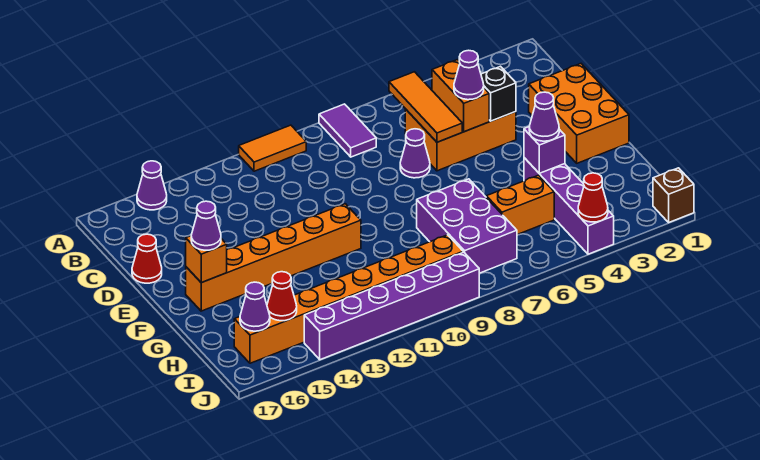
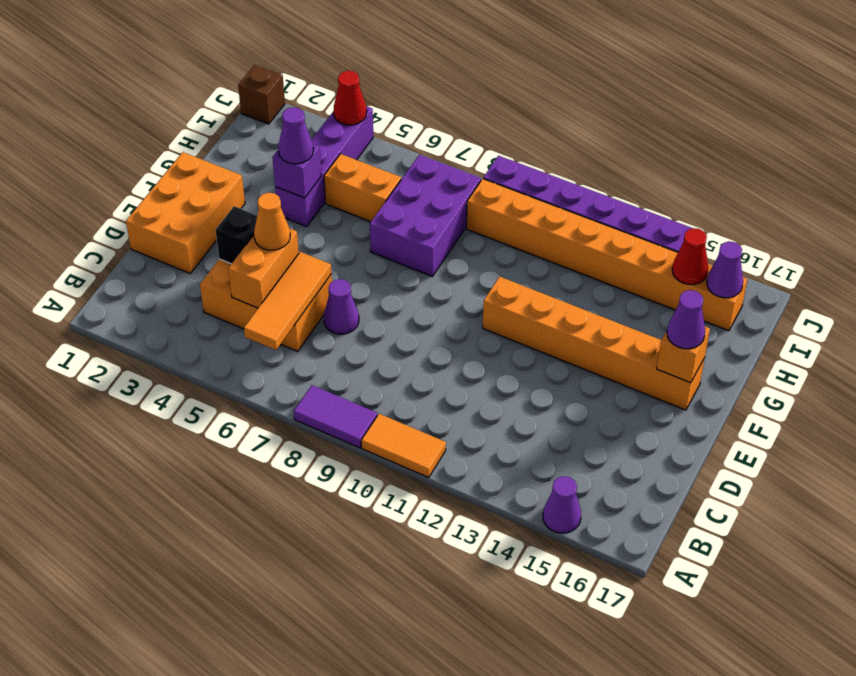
purple 1x2 tile [319,104,376,157] -> purple 1x2 tile turned to [294,385,377,448]
purple 1x1 cone [454,50,484,100] -> orange 1x1 cone [254,193,290,250]
red 1x1 cone [132,234,162,283] -> none

